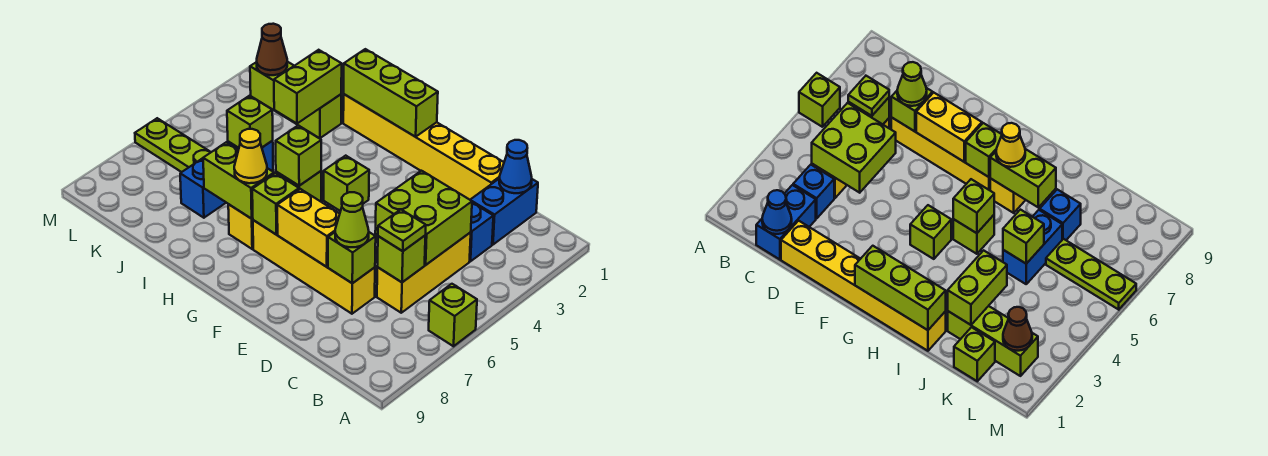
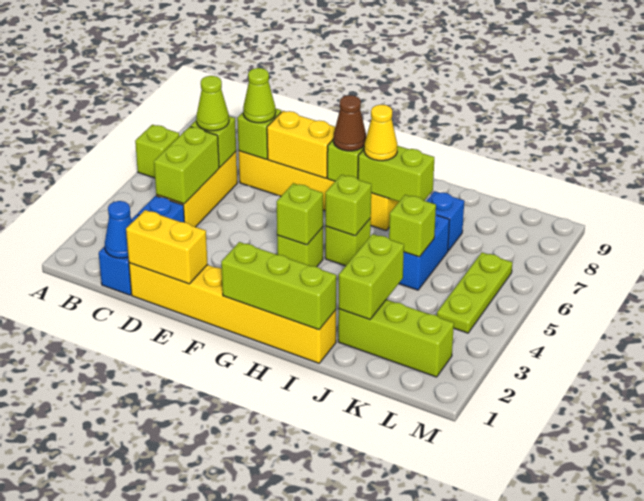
lime 2x2 brick [375,171,472,265] -> lime 1x2 brick [154,127,219,204]
lime 1x1 plate [378,209,426,251] -> lime 1x1 cone [196,76,229,131]
none -> yellow 1x2 brick [126,210,208,284]
lime 1x1 brick [954,327,995,381] -> lime 1x1 brick moved to [277,183,323,245]
lime 1x3 plate [135,118,211,172] -> lime 1x3 plate turned to [437,252,513,333]
brown 1x1 cone [257,24,287,75] -> brown 1x1 cone moved to [334,95,366,151]

